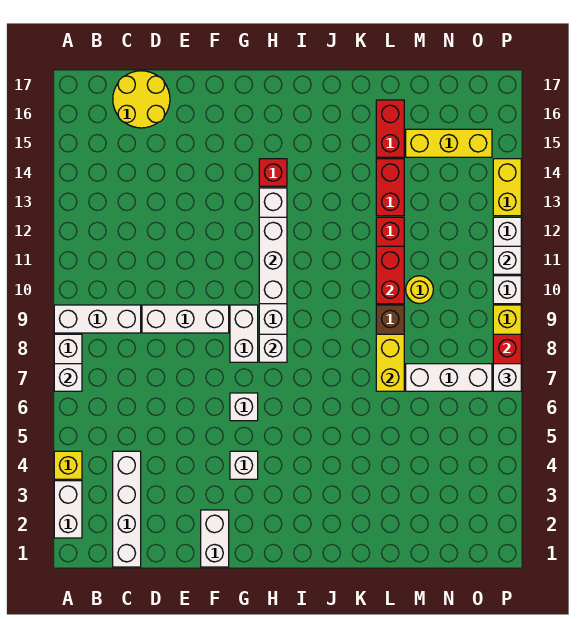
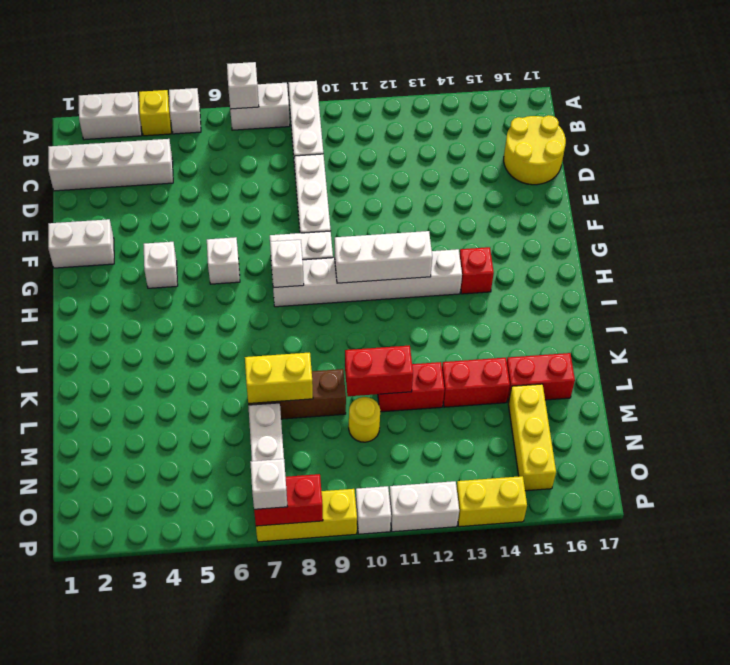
white 1x1 brick [493,246,521,274] -> white 1x1 brick moved to [169,88,201,134]

